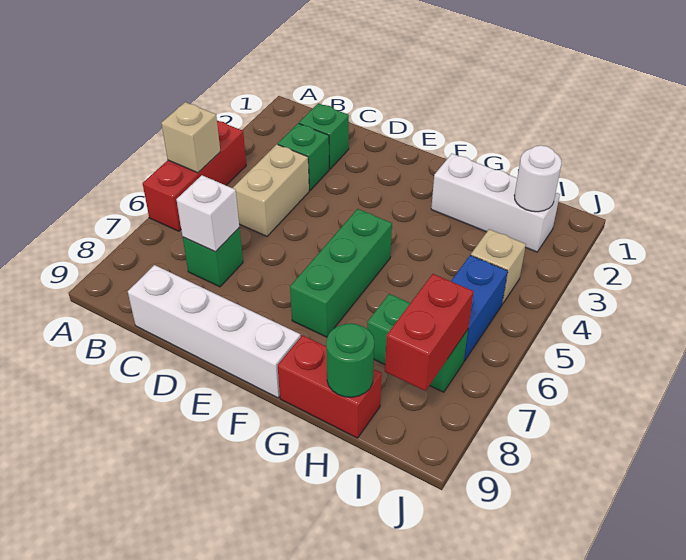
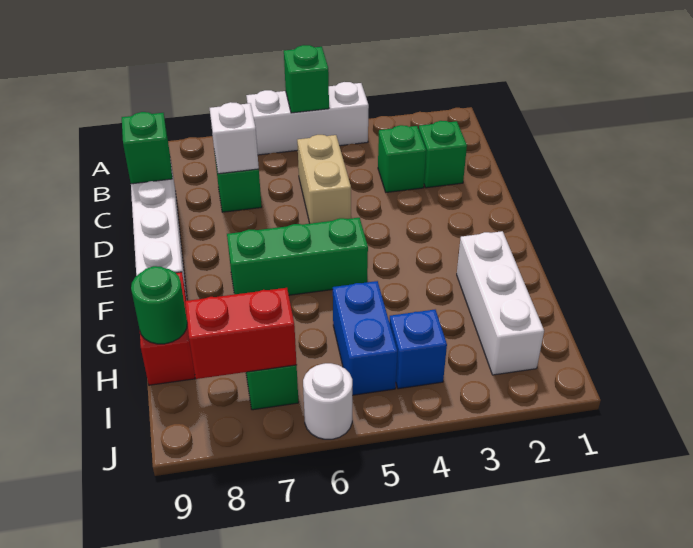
red 1x3 brick [143,121,246,231] -> white 1x3 brick [246,82,369,155]
tan 1x1 brick [161,102,220,173] -> green 1x1 brick [284,45,329,113]
tan 1x2 brick [233,144,309,236] -> tan 1x2 brick turned to [297,135,351,224]
none -> green 1x1 brick [122,112,172,184]
white 1x1 round brick [514,145,562,212] -> white 1x1 round brick moved to [303,363,352,439]
tan 1x1 brick [471,229,526,304] -> blue 1x1 brick [389,310,447,389]
blue 1x2 brick [451,255,508,361] -> blue 1x2 brick turned to [333,281,397,395]

